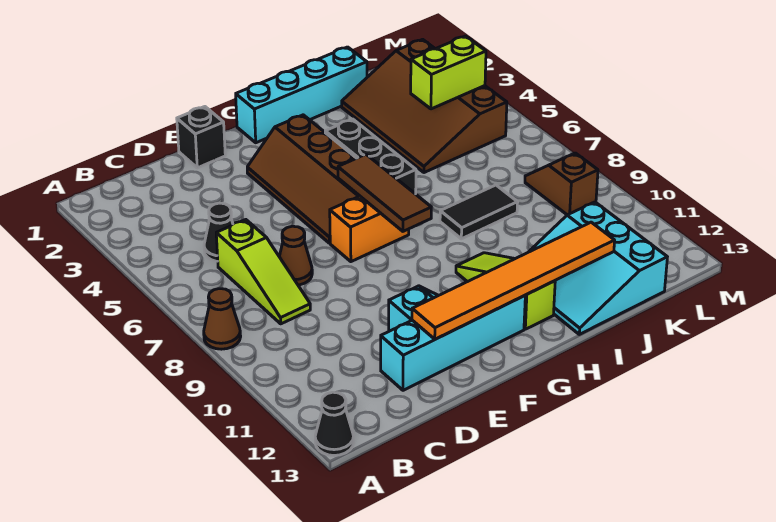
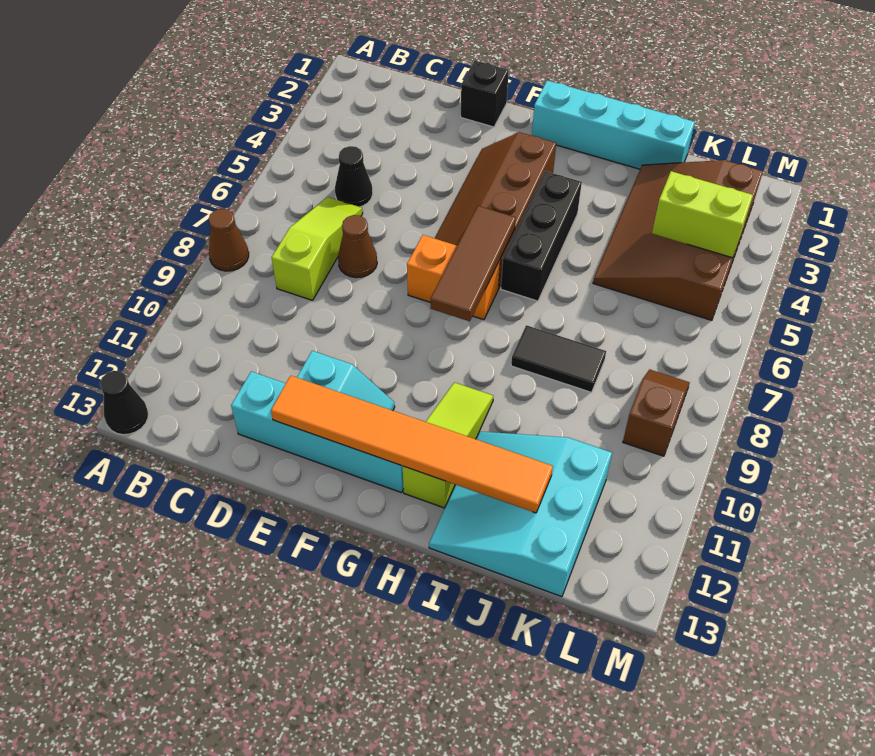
lime 1x3 slope [216,220,310,324] -> lime 1x3 slope turned to [272,197,363,300]

